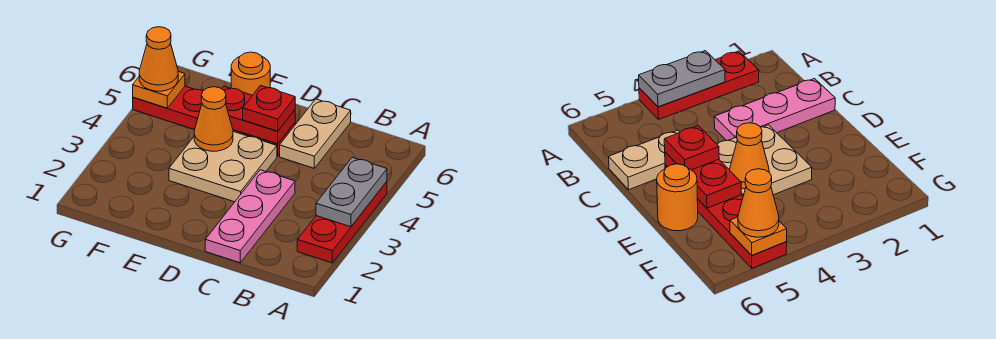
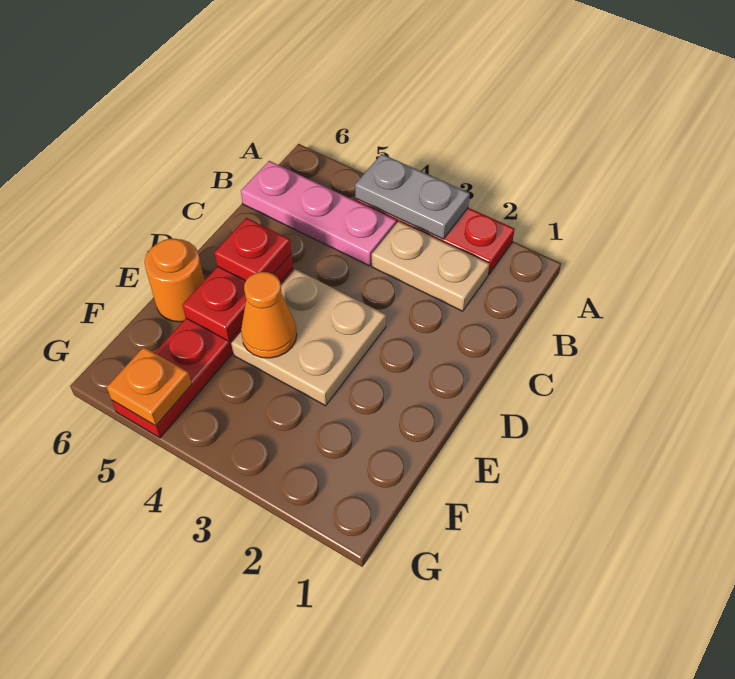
pink 1x3 plate [205,170,295,263] -> pink 1x3 plate moved to [241,161,396,266]
tan 1x2 plate [280,99,351,168] -> tan 1x2 plate moved to [372,221,489,311]
orange 1x1 cone [139,27,178,91] -> none

